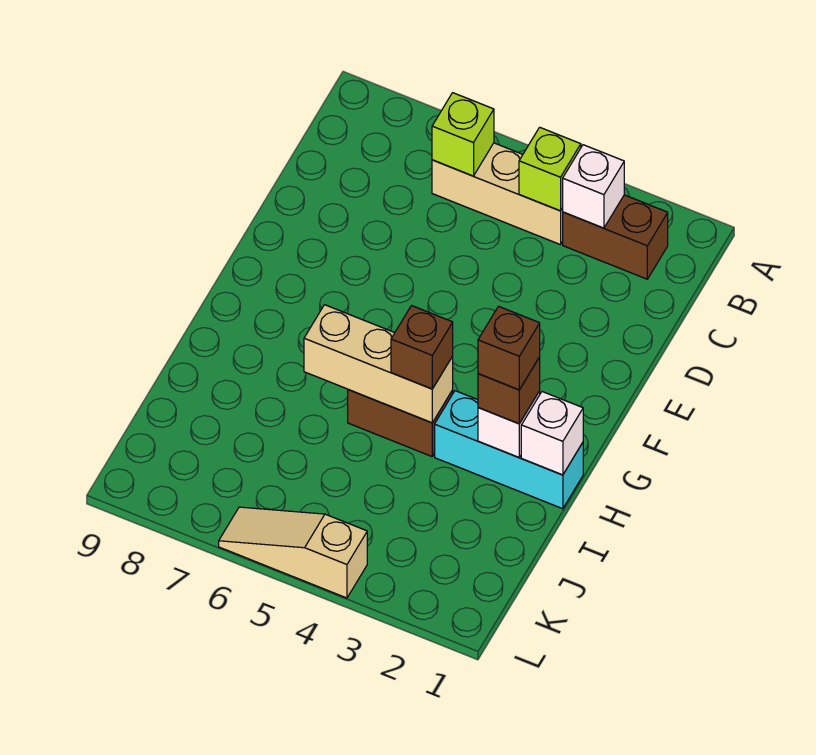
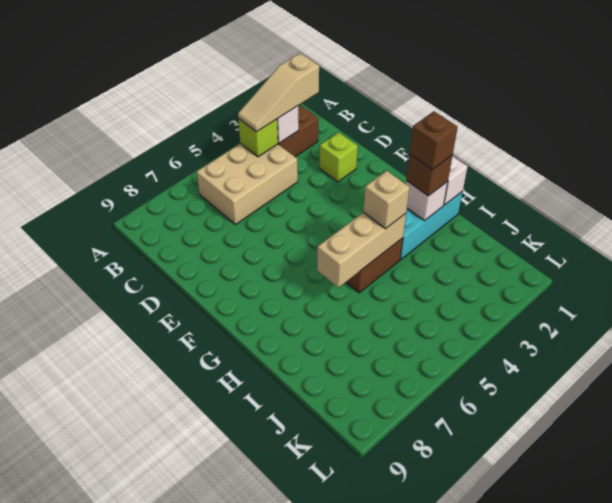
tan 1x3 brick [432,143,563,245] -> tan 2x3 brick [197,144,298,225]
lime 1x1 brick [432,93,494,176] -> lime 1x1 brick moved to [319,132,358,182]
brown 1x1 brick [391,306,453,389] -> tan 1x1 brick [363,171,410,229]
tan 1x3 slope [219,507,367,598] -> tan 1x3 slope moved to [238,53,319,132]

